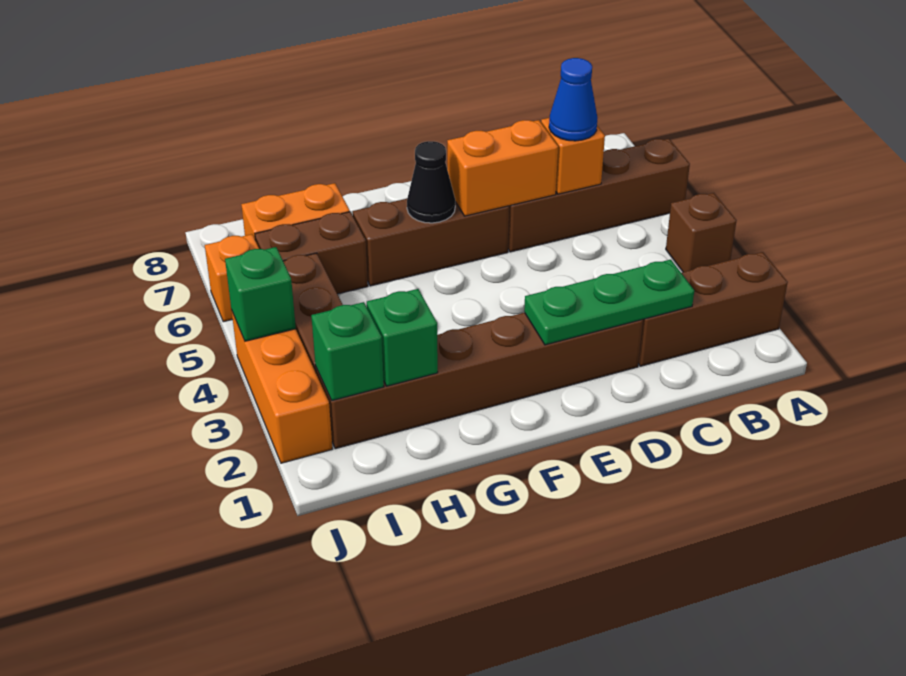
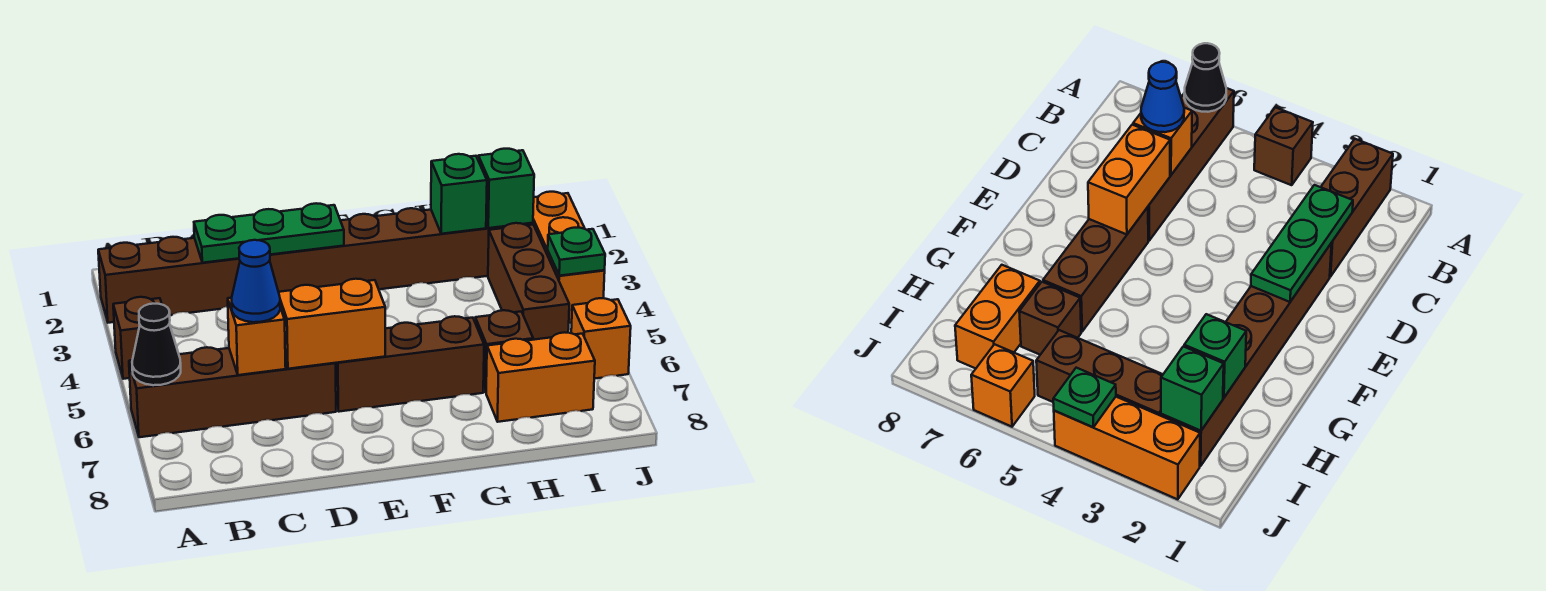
black 1x1 cone [407,141,455,223] -> black 1x1 cone moved to [132,304,181,385]
brown 1x2 brick [255,212,368,294] -> brown 1x1 brick [475,310,533,392]
green 1x1 brick [225,247,296,341] -> green 1x1 plate [548,228,605,276]

